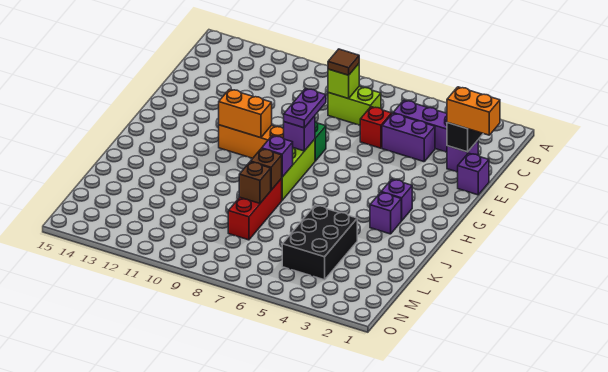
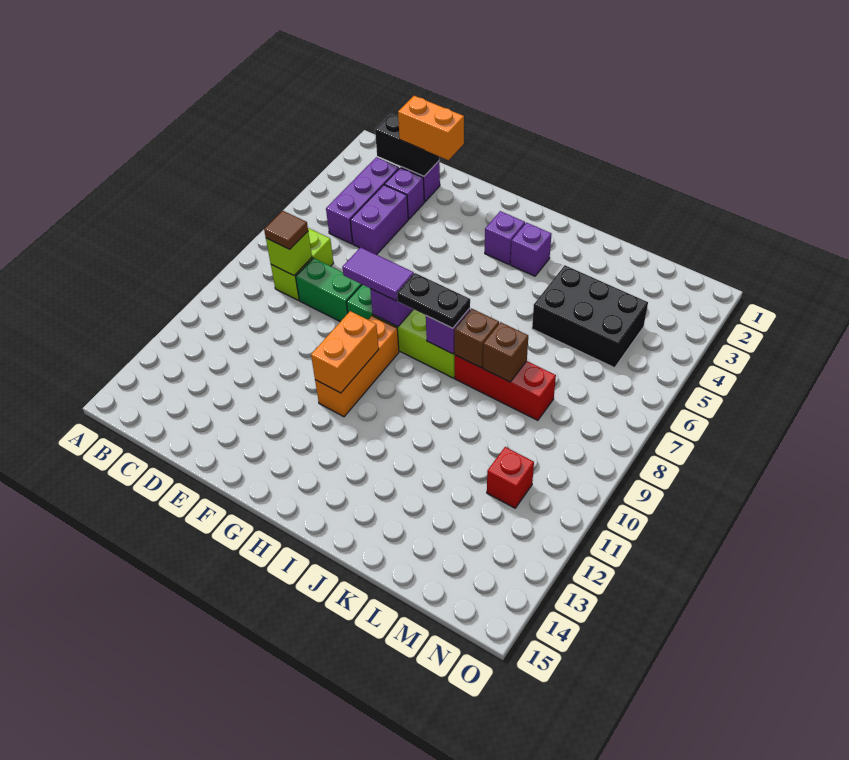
orange 1x2 brick [447,87,500,135] -> orange 1x2 brick turned to [398,96,464,160]
red 1x1 brick [360,107,392,148] -> red 1x1 brick moved to [487,447,534,508]
none -> green 1x2 brick [296,258,362,322]
purple 1x1 brick [458,153,489,195] -> purple 1x1 brick moved to [385,168,424,219]
purple 1x2 plate [284,88,326,128] -> purple 1x2 tile [342,247,414,301]
none -> black 1x2 plate [397,273,470,328]

